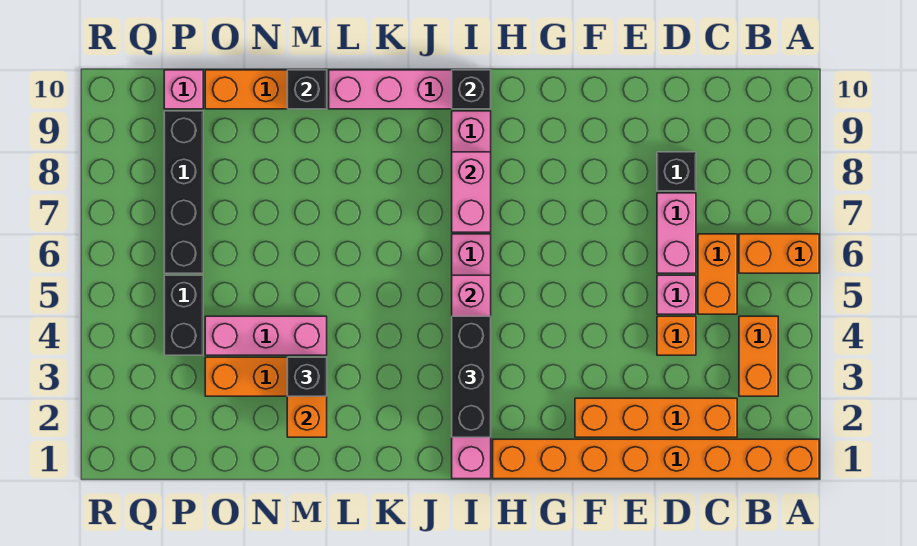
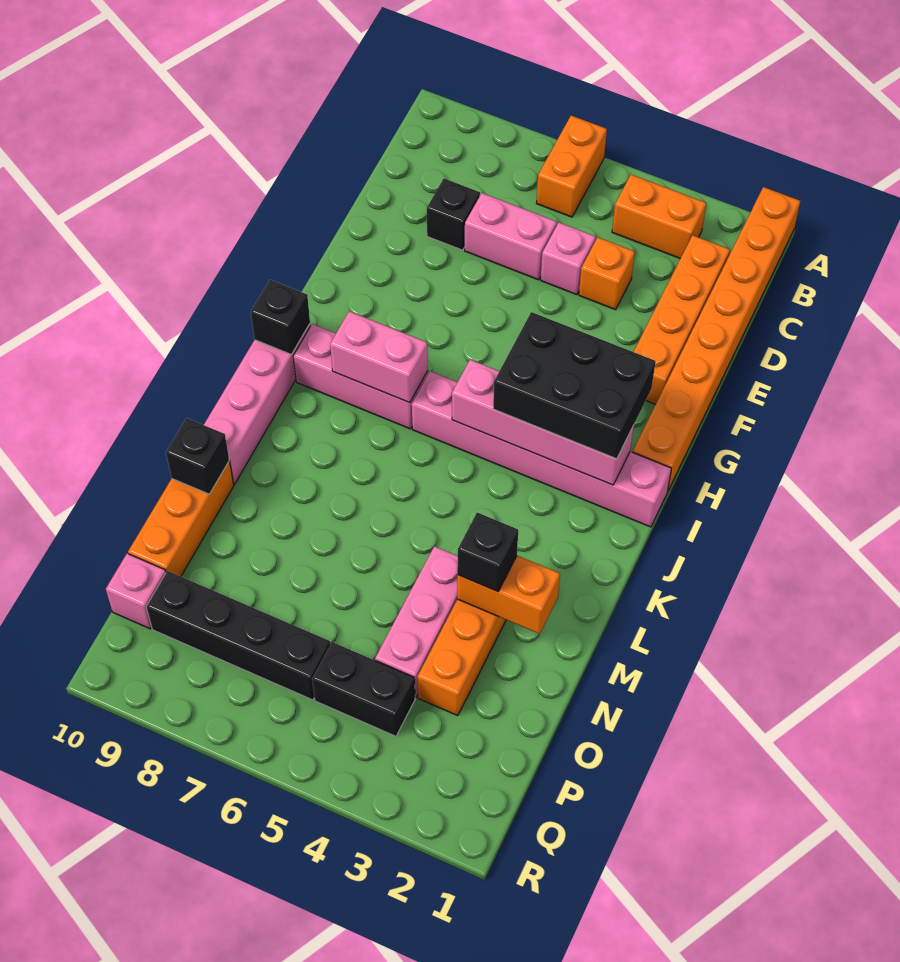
orange 1x2 brick [698,234,737,314] -> none
black 1x3 brick [452,316,491,437] -> black 2x3 brick [493,312,656,459]

